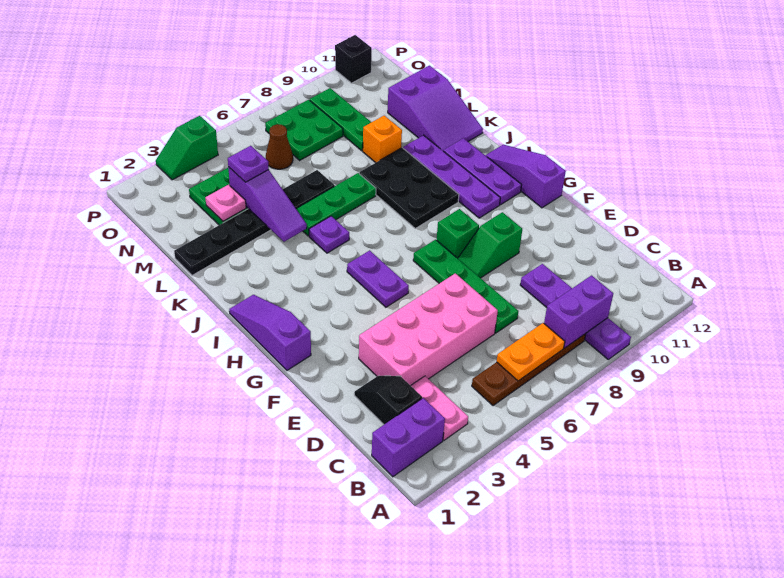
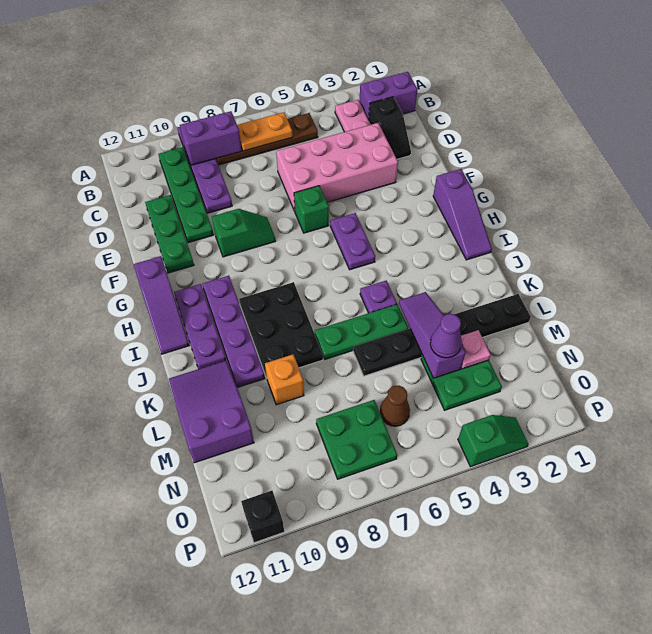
green 1x4 plate [413,240,518,333] -> green 1x4 plate moved to [158,147,214,243]
green 1x1 brick [437,209,479,258] -> green 1x1 brick moved to [294,186,329,233]
purple 1x1 plate [228,146,269,182] -> purple 1x1 cone [430,314,462,358]
green 1x3 plate [310,88,371,151] -> green 1x3 plate moved to [145,195,194,273]

